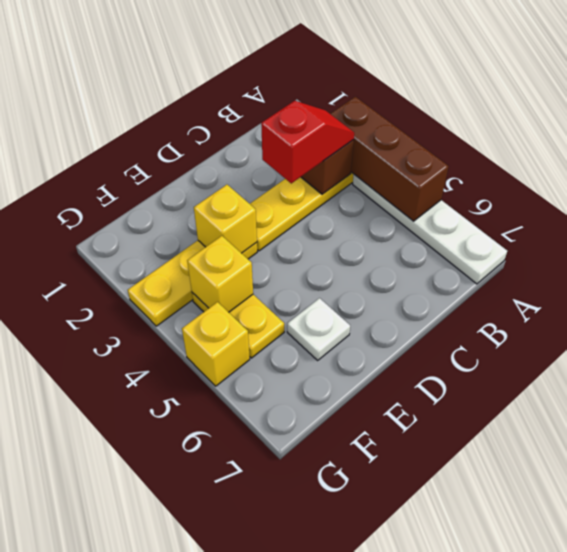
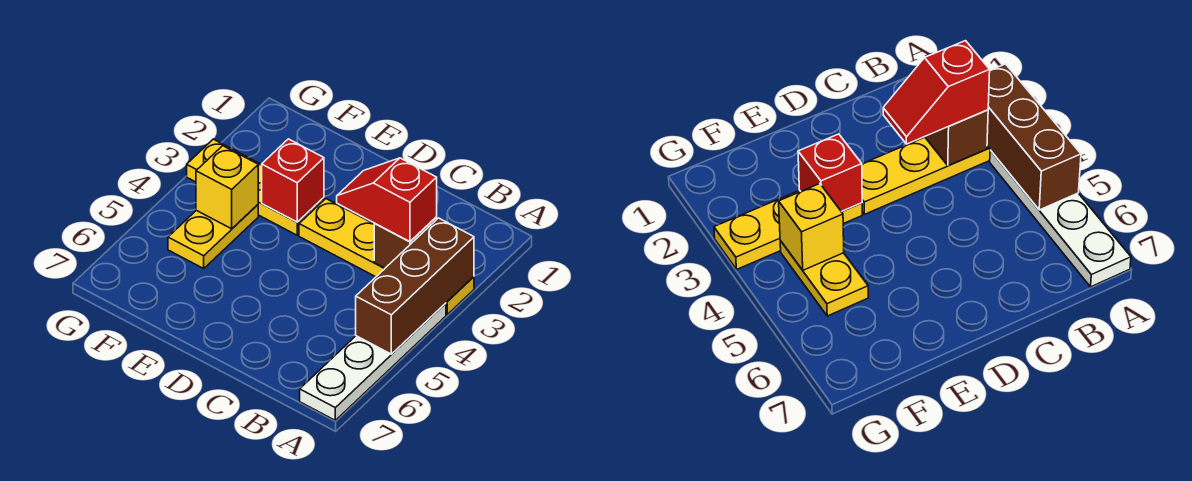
red 1x2 slope [261,101,354,183] -> red 1x2 slope turned to [337,158,437,242]
yellow 1x1 brick [194,185,257,253] -> red 1x1 brick [262,139,324,222]
white 1x1 plate [287,298,350,360] -> none
yellow 1x1 brick [182,302,250,386] -> none

